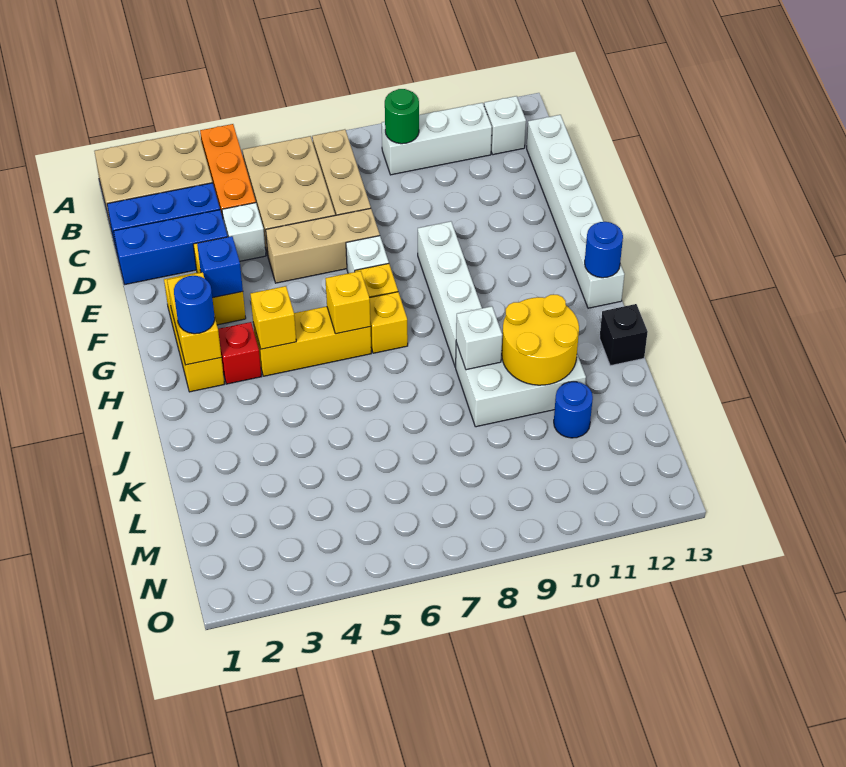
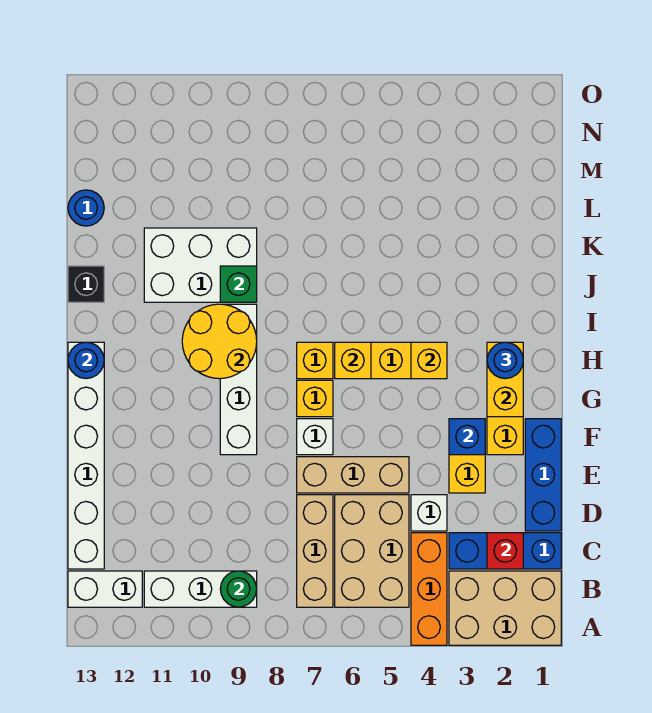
white 1x1 brick [484,96,526,155] -> white 1x2 brick [68,571,142,607]
blue 1x3 brick [114,210,227,284] -> blue 1x3 brick turned to [525,419,561,531]
red 1x1 brick [218,322,262,384] -> red 1x1 brick moved to [487,533,523,569]
white 1x1 brick [456,306,502,370] -> green 1x1 brick [220,266,257,302]
yellow 2x2 round brick [502,295,579,385] -> yellow 2x2 round brick moved to [182,304,257,379]
blue 1x1 round brick [554,382,593,438] -> blue 1x1 round brick moved to [68,190,104,226]

